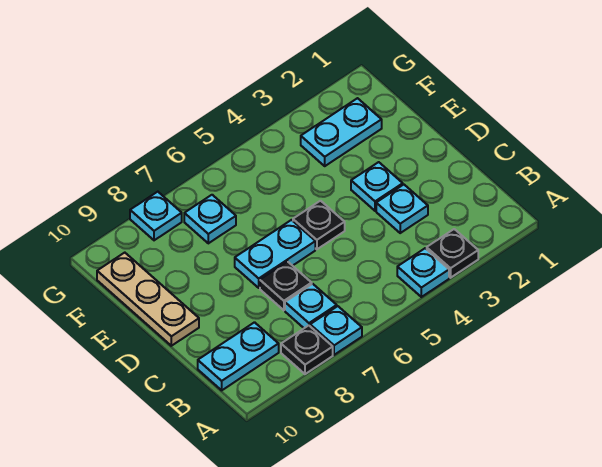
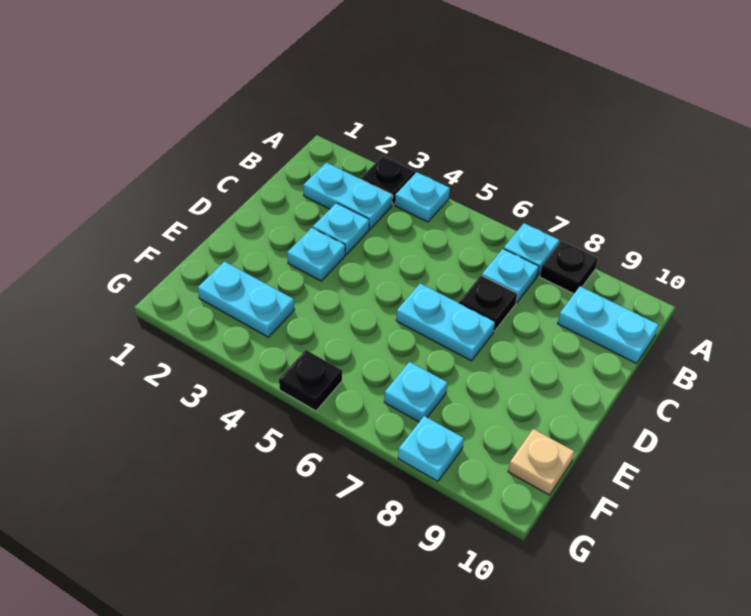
none -> cyan 1x2 plate [303,163,393,229]
black 1x1 plate [293,201,345,249] -> black 1x1 plate moved to [279,350,342,411]
tan 1x3 plate [97,253,199,346] -> tan 1x1 plate [508,429,575,495]

